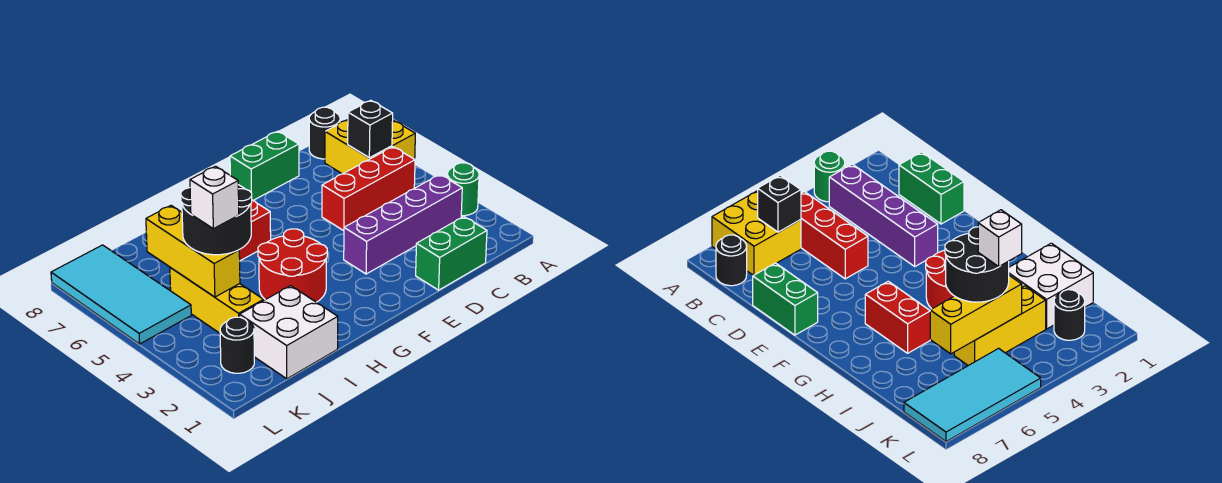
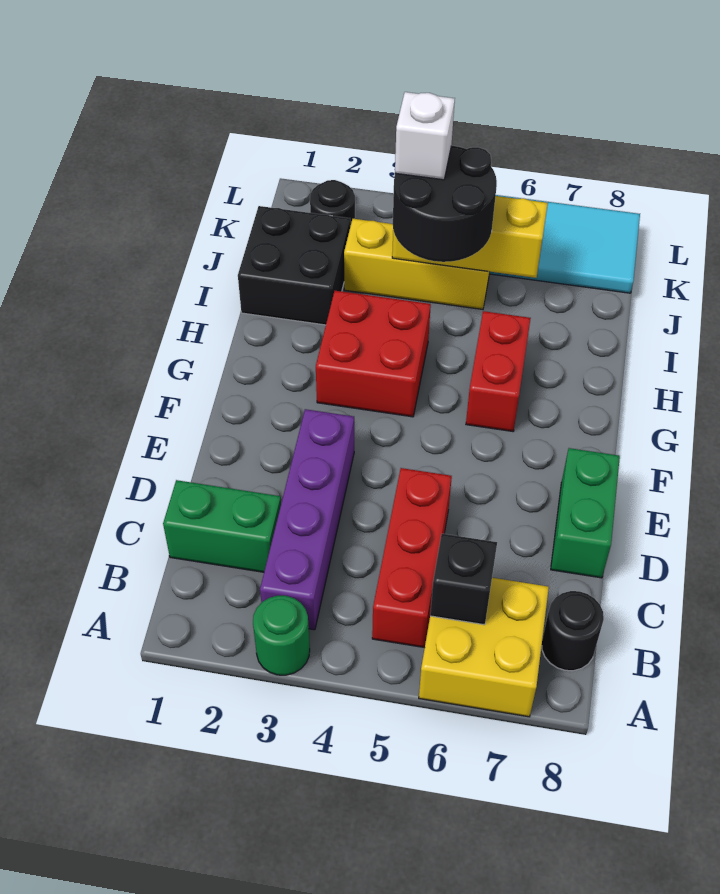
green 1x2 brick [416,217,487,290] -> green 1x2 brick turned to [163,480,281,572]
red 2x2 round brick [258,229,327,302] -> red 2x2 brick [316,291,431,417]
white 2x2 brick [240,286,338,379] -> black 2x2 brick [238,206,350,325]

